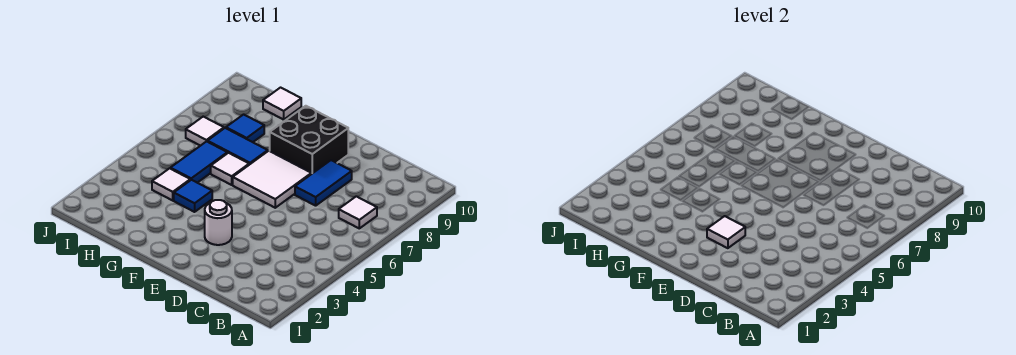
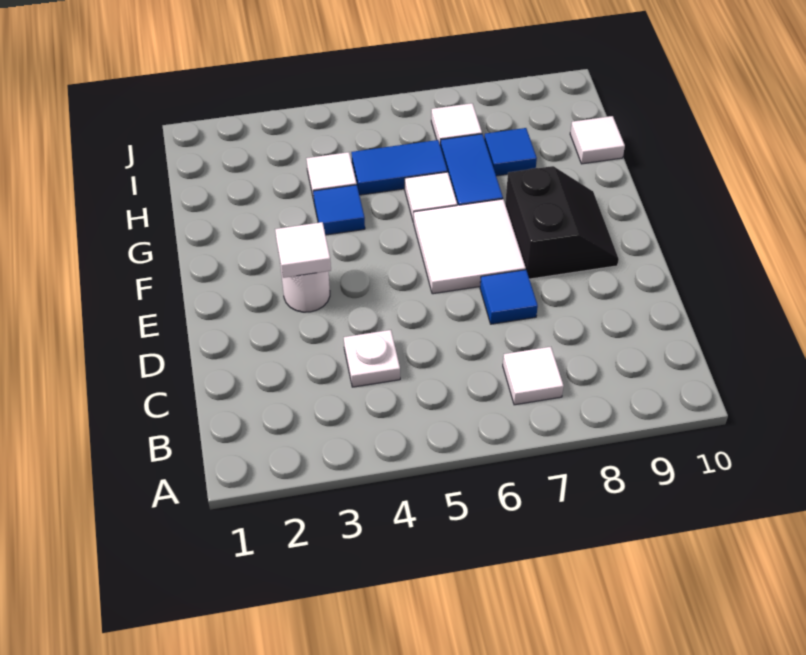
none -> white 1x1 plate [344,330,400,387]
blue 1x2 tile [295,160,352,206] -> blue 1x1 tile [480,270,538,324]
black 2x2 brick [270,106,348,174] -> black 2x2 slope [505,166,619,279]

